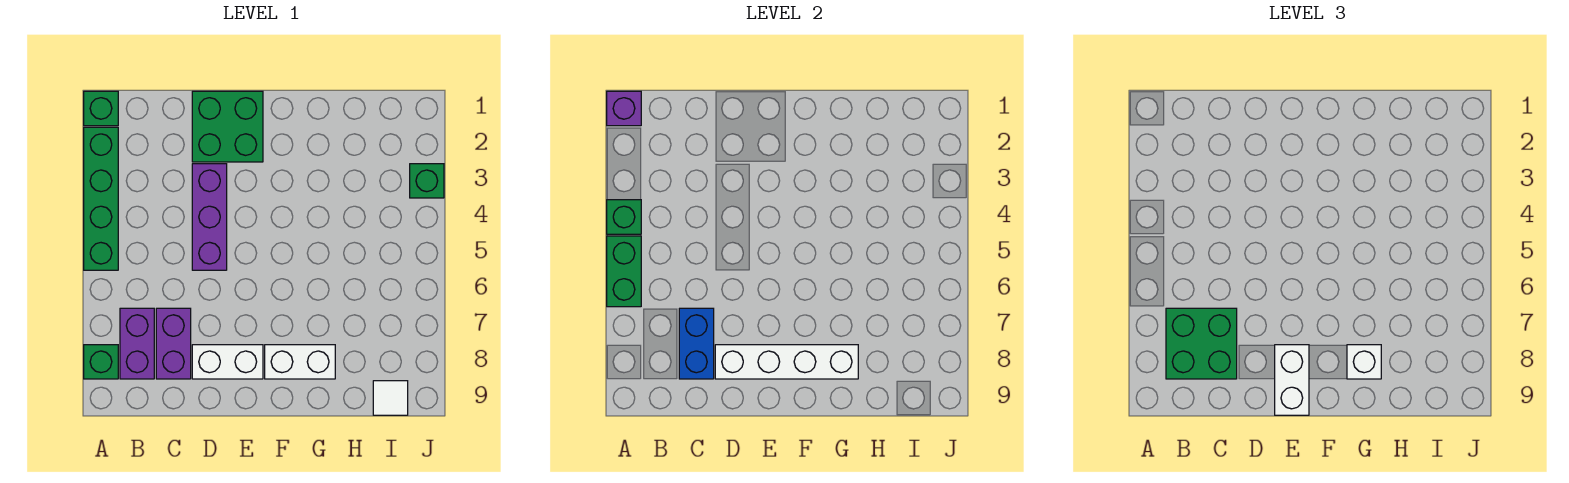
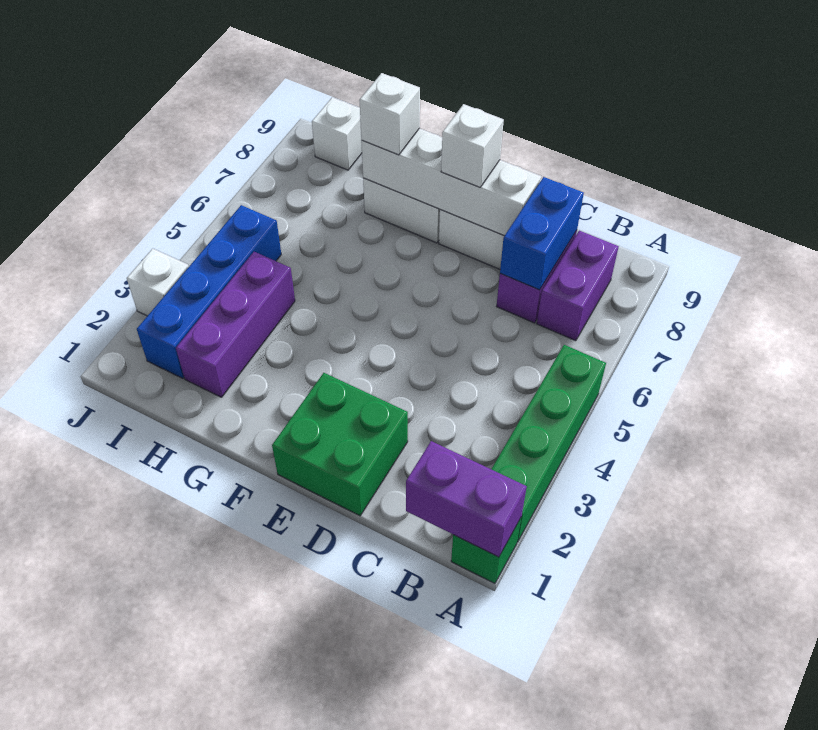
purple 1x1 brick [607,91,641,126] -> purple 1x2 brick [406,441,527,557]
green 1x1 brick [607,200,641,234] -> none
green 1x2 brick [607,236,641,307] -> none
green 1x1 brick [84,345,118,379] -> none
green 2x2 brick [1166,308,1237,379] -> none
purple 1x3 brick [192,164,227,270] -> purple 1x3 brick moved to [176,252,295,397]
white 1x2 brick [1275,345,1309,415] -> white 1x1 brick [441,104,504,187]
none -> blue 1x4 brick [137,205,281,378]
white 1x1 tile [373,381,408,415] -> white 1x1 brick [312,97,362,170]
green 1x1 brick [410,164,444,198] -> white 1x1 brick [127,249,189,316]

